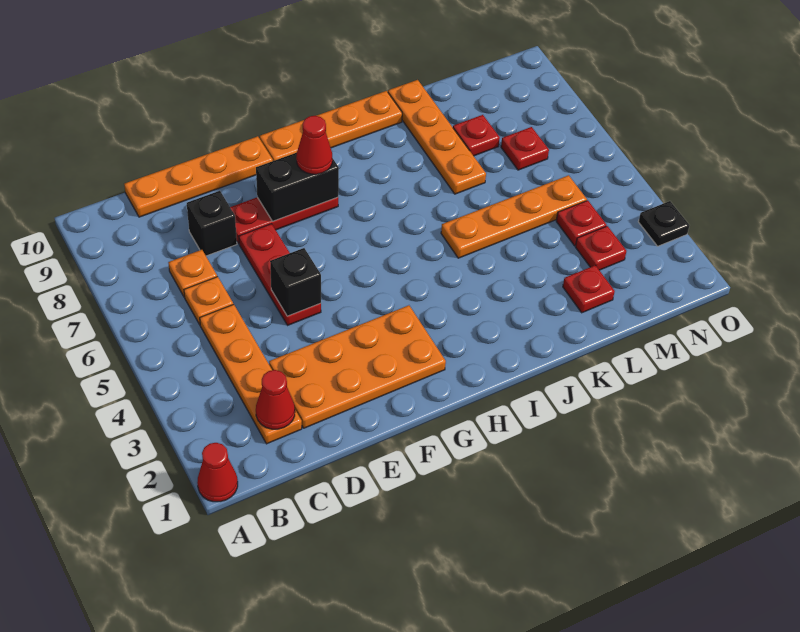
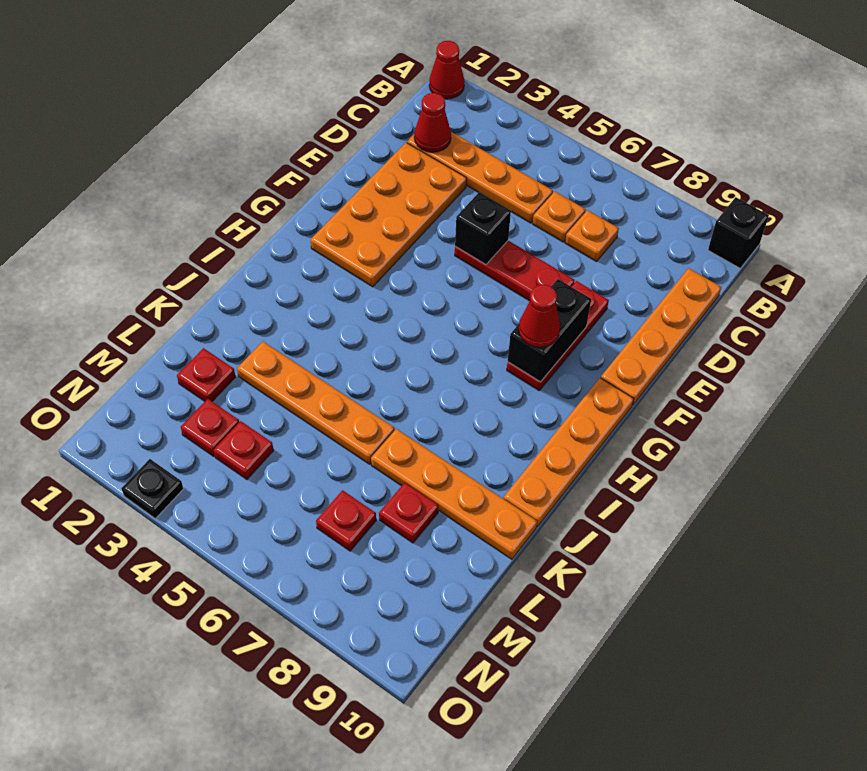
black 1x1 brick [187,191,237,256] -> black 1x1 brick moved to [708,197,769,268]
orange 1x4 plate [441,175,587,258] -> orange 1x4 plate turned to [237,342,395,464]

